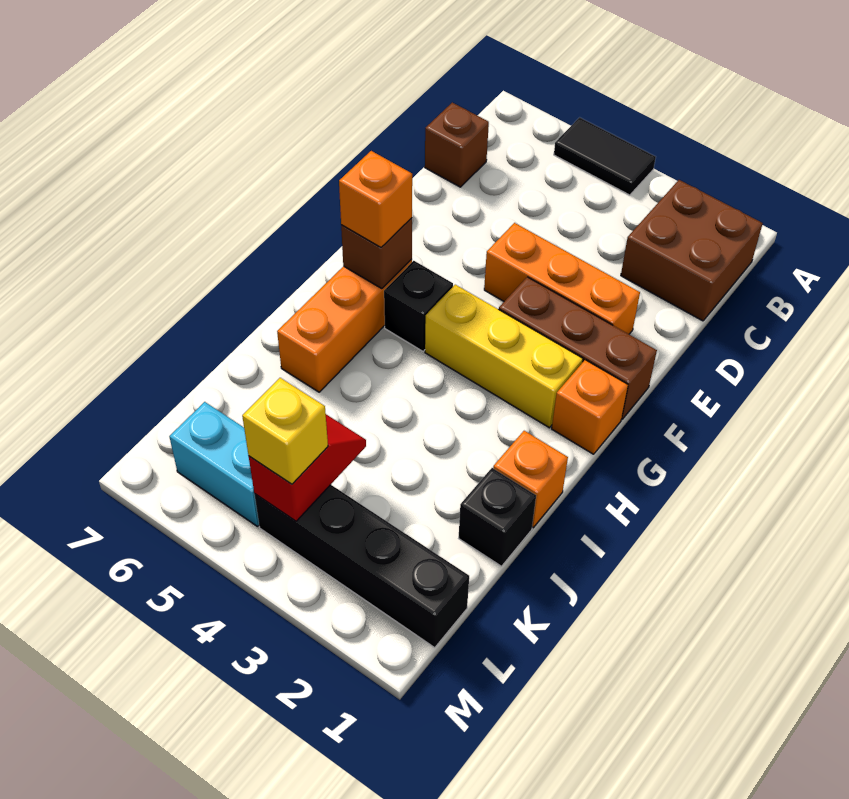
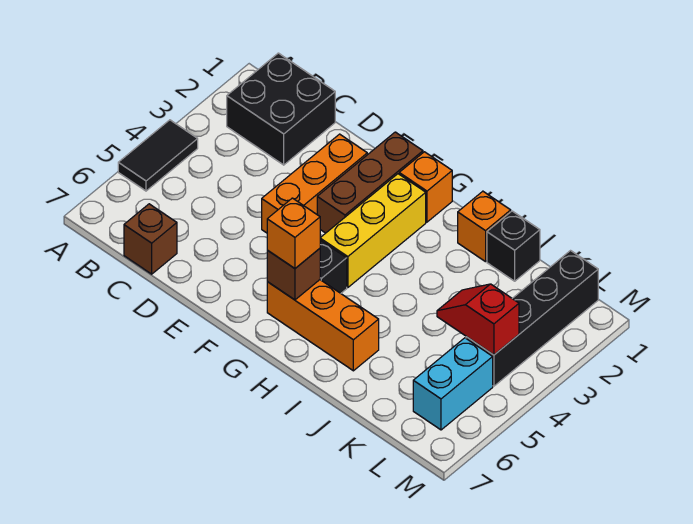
brown 2x2 brick [621,180,763,321] -> black 2x2 brick [227,53,335,165]
yellow 1x1 brick [242,378,328,484] -> none

